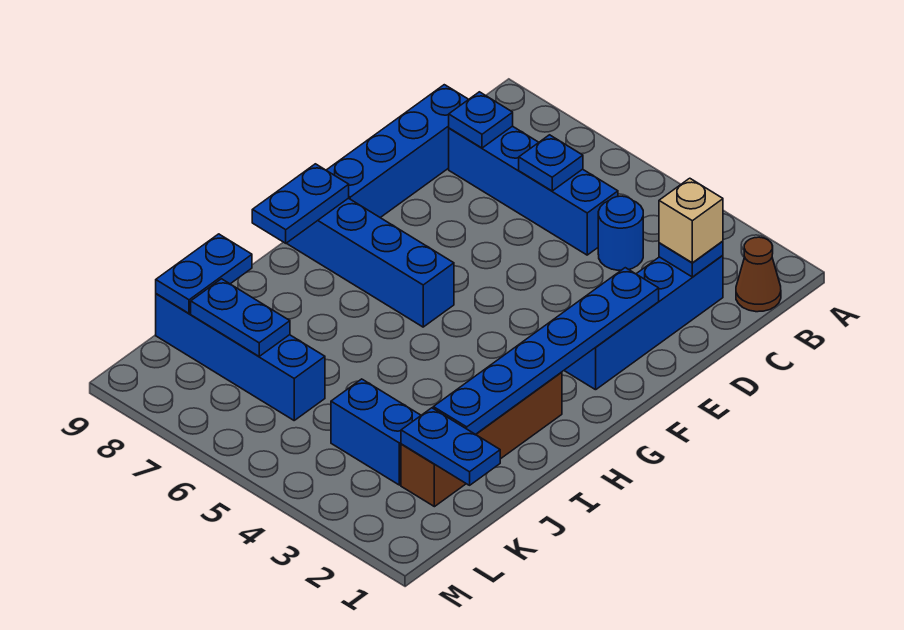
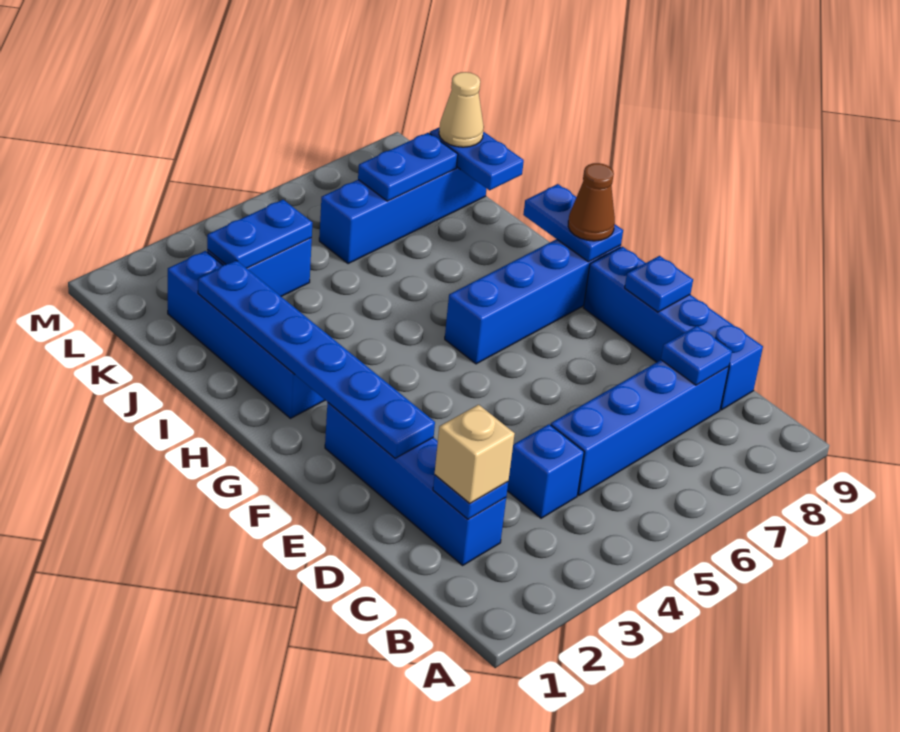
brown 1x1 cone [736,237,781,312] -> brown 1x1 cone moved to [568,163,615,241]
blue 1x1 round brick [598,196,643,270] -> blue 1x1 brick [507,424,584,518]
blue 1x1 plate [519,135,583,191] -> blue 1x1 plate moved to [625,256,693,312]
brown 1x4 brick [401,372,562,507] -> blue 1x4 brick [168,251,325,418]
blue 1x2 plate [401,408,500,485] -> blue 1x2 plate moved to [207,200,312,268]
none -> tan 1x1 cone [439,72,484,147]

